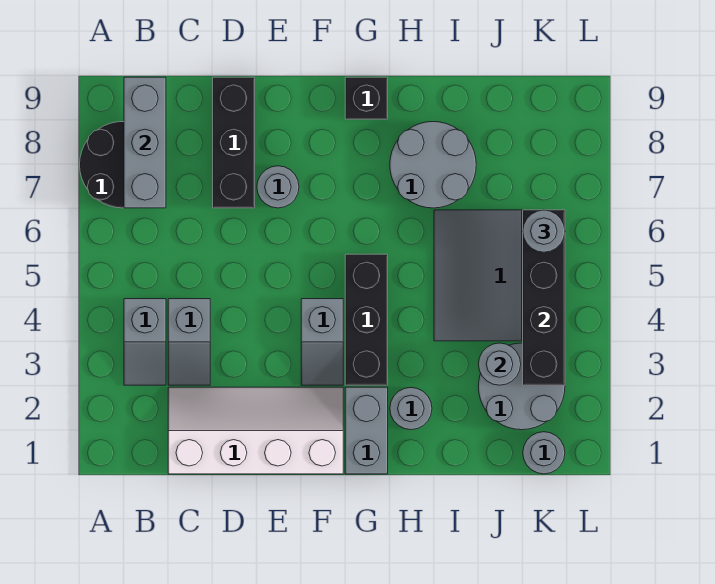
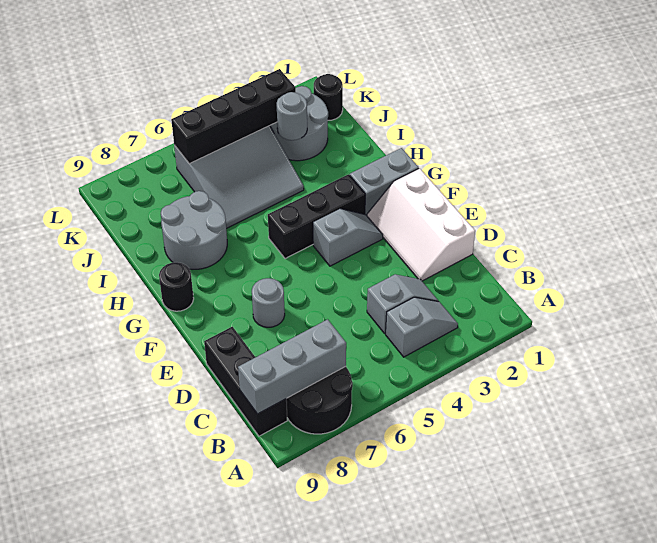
white 2x4 slope [168,387,343,474] -> white 2x3 slope [367,168,475,281]
black 1x3 brick [213,77,255,208] -> black 1x3 brick turned to [204,327,287,436]
black 1x1 brick [345,77,388,119] -> black 1x1 round brick [159,262,194,311]
grey 1x1 round brick [390,388,432,430] -> none
grey 1x1 round brick [523,432,565,474] -> black 1x1 round brick [314,74,343,120]
grey 1x1 round brick [523,210,565,252] -> none

